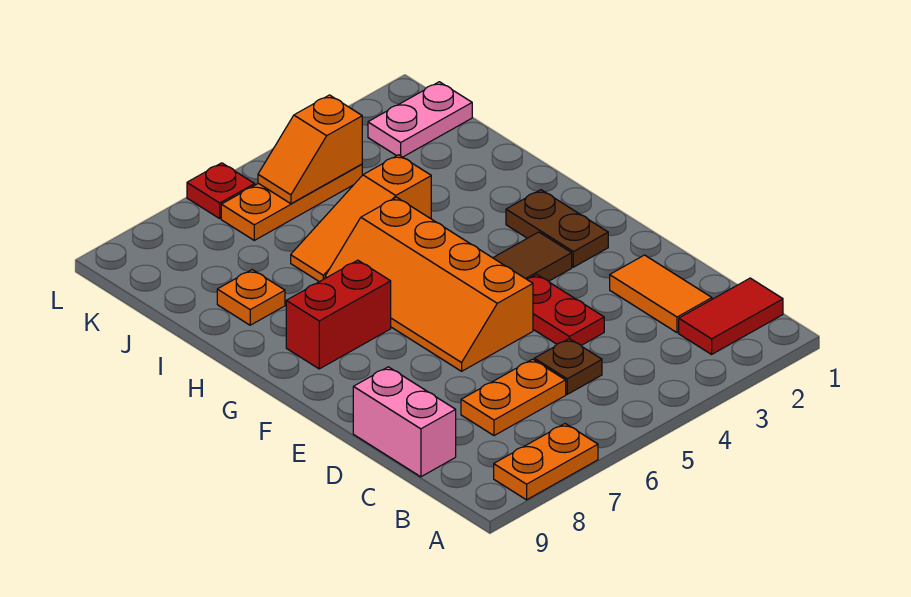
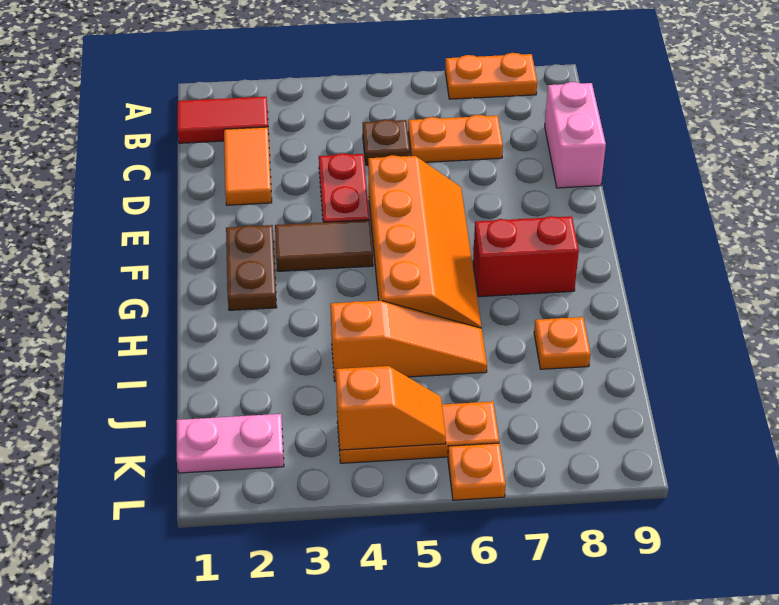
red 1x1 plate [187,163,255,218] -> orange 1x1 plate [448,443,506,500]

